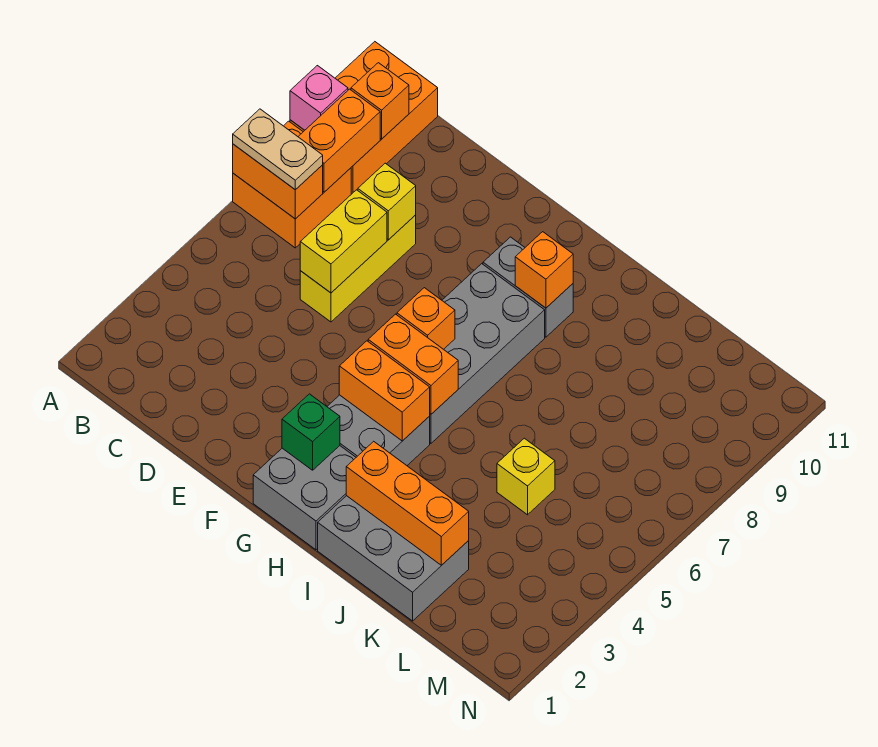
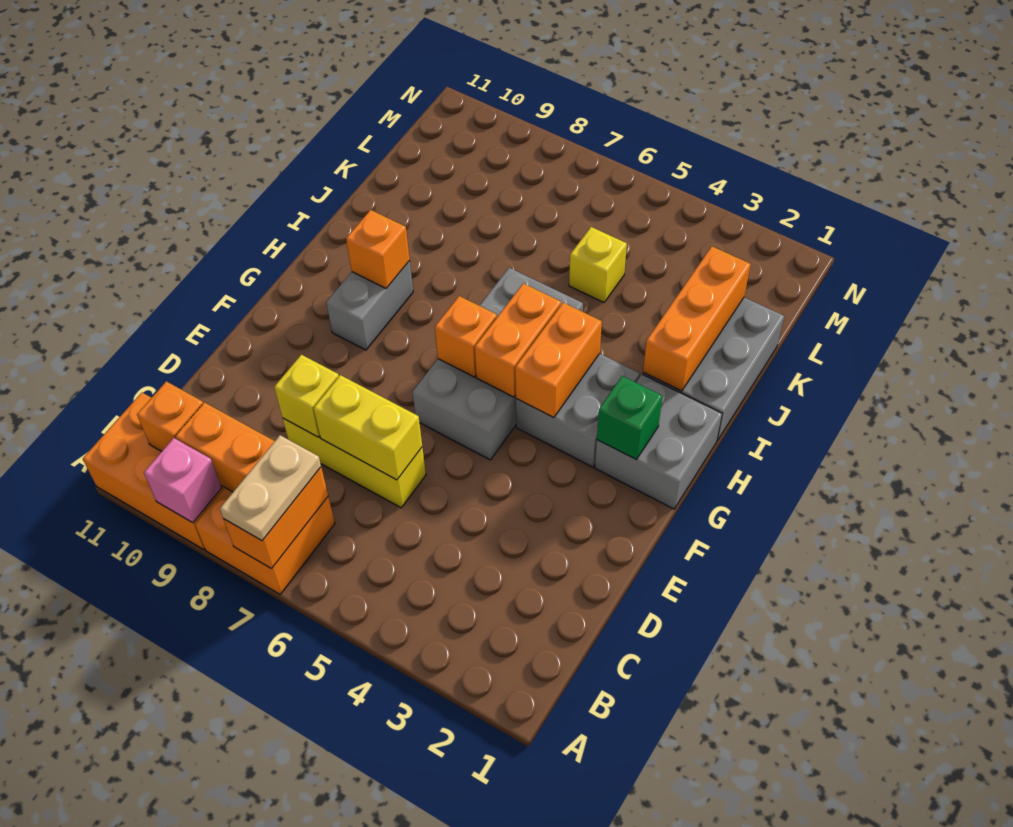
grey 2x4 brick [430,264,545,443] -> grey 2x4 brick turned to [413,268,583,460]

